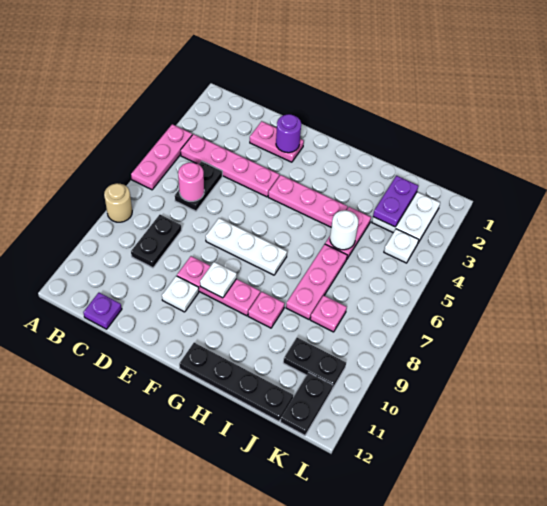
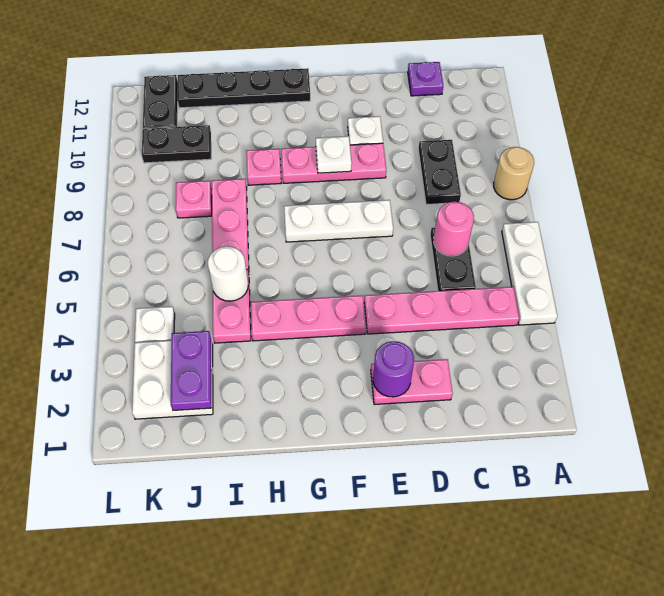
pink 1x3 plate [131,124,192,190] -> white 1x3 plate [502,222,557,325]

